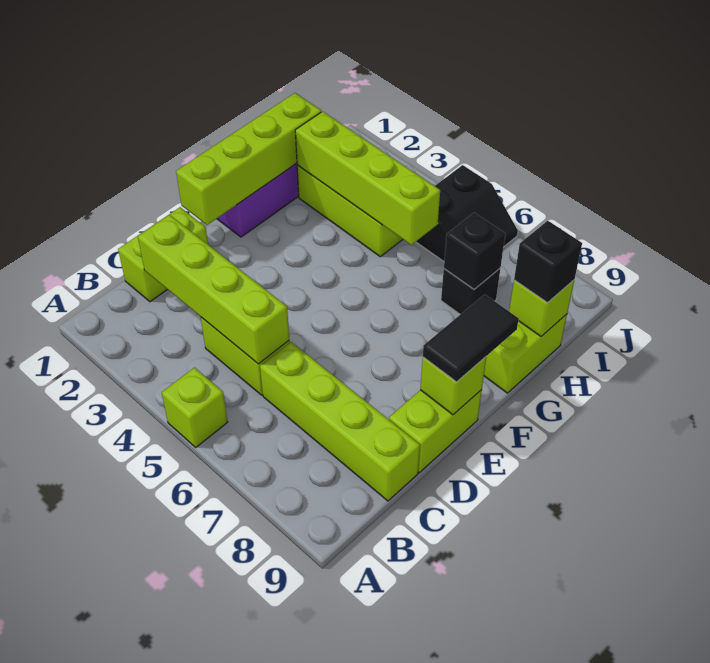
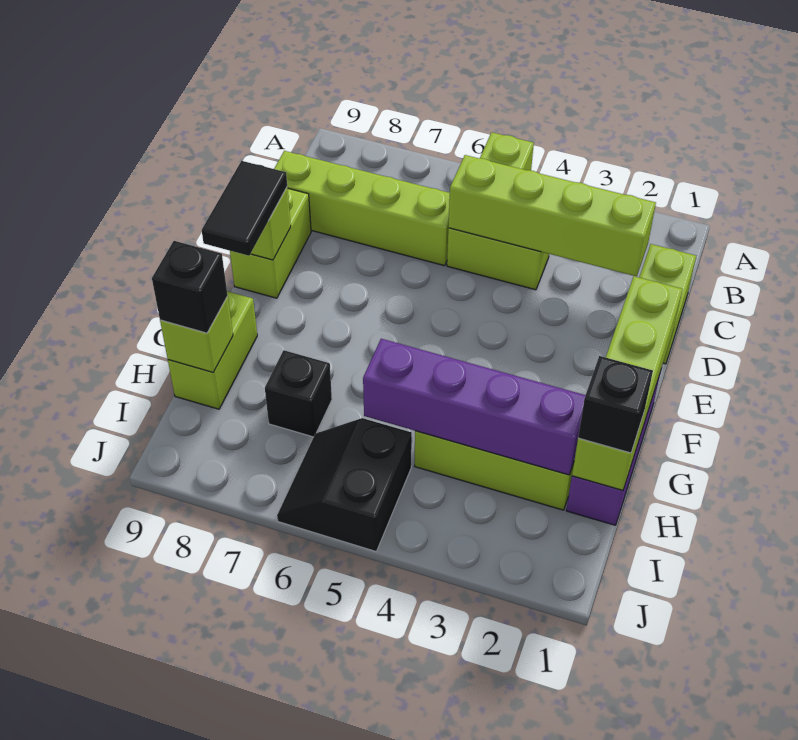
lime 1x4 brick [295,111,440,245] -> purple 1x4 brick [363,339,585,475]
black 1x1 brick [444,213,505,289] -> black 1x1 brick moved to [578,356,653,453]

